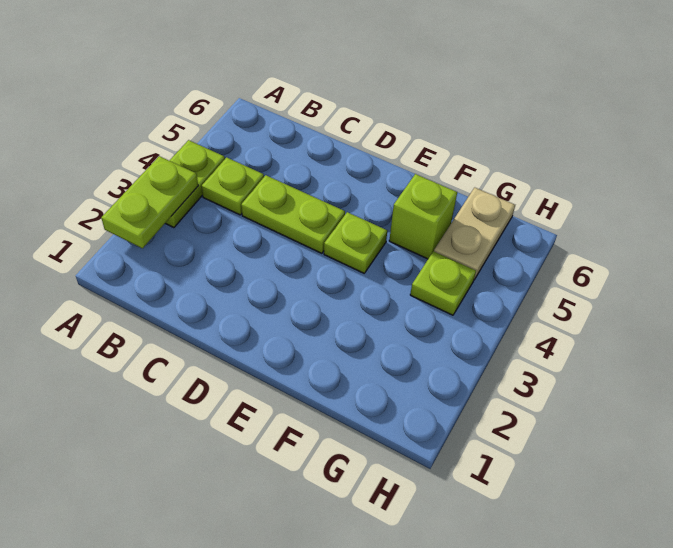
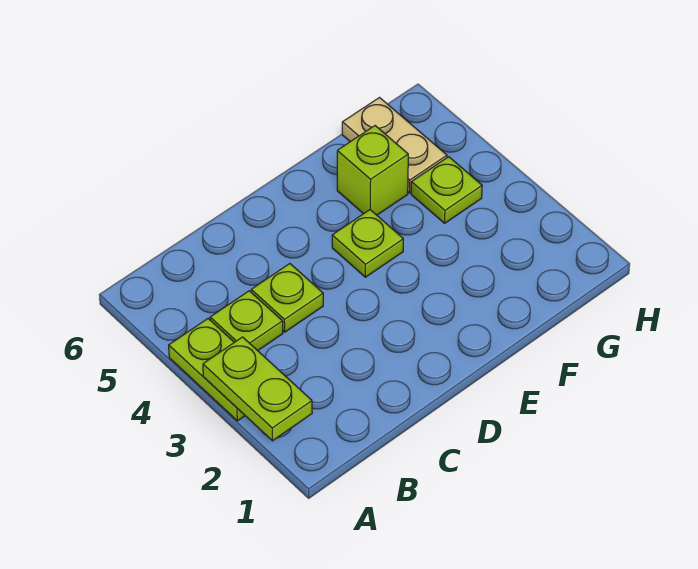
lime 1x2 plate [241,175,345,253] -> lime 1x1 plate [251,264,323,332]

